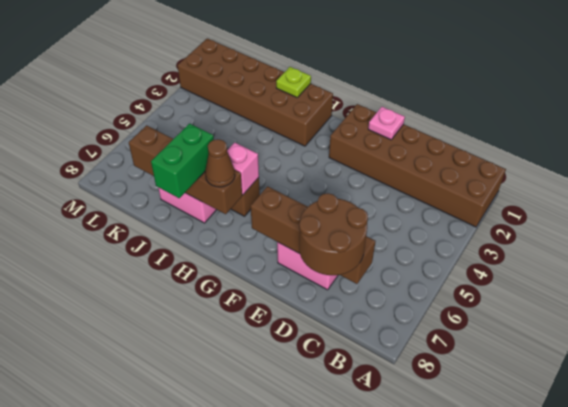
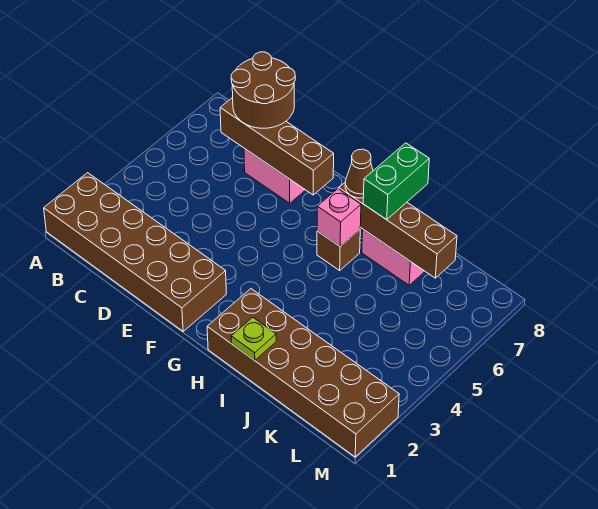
pink 1x1 plate [368,107,405,140] -> none

